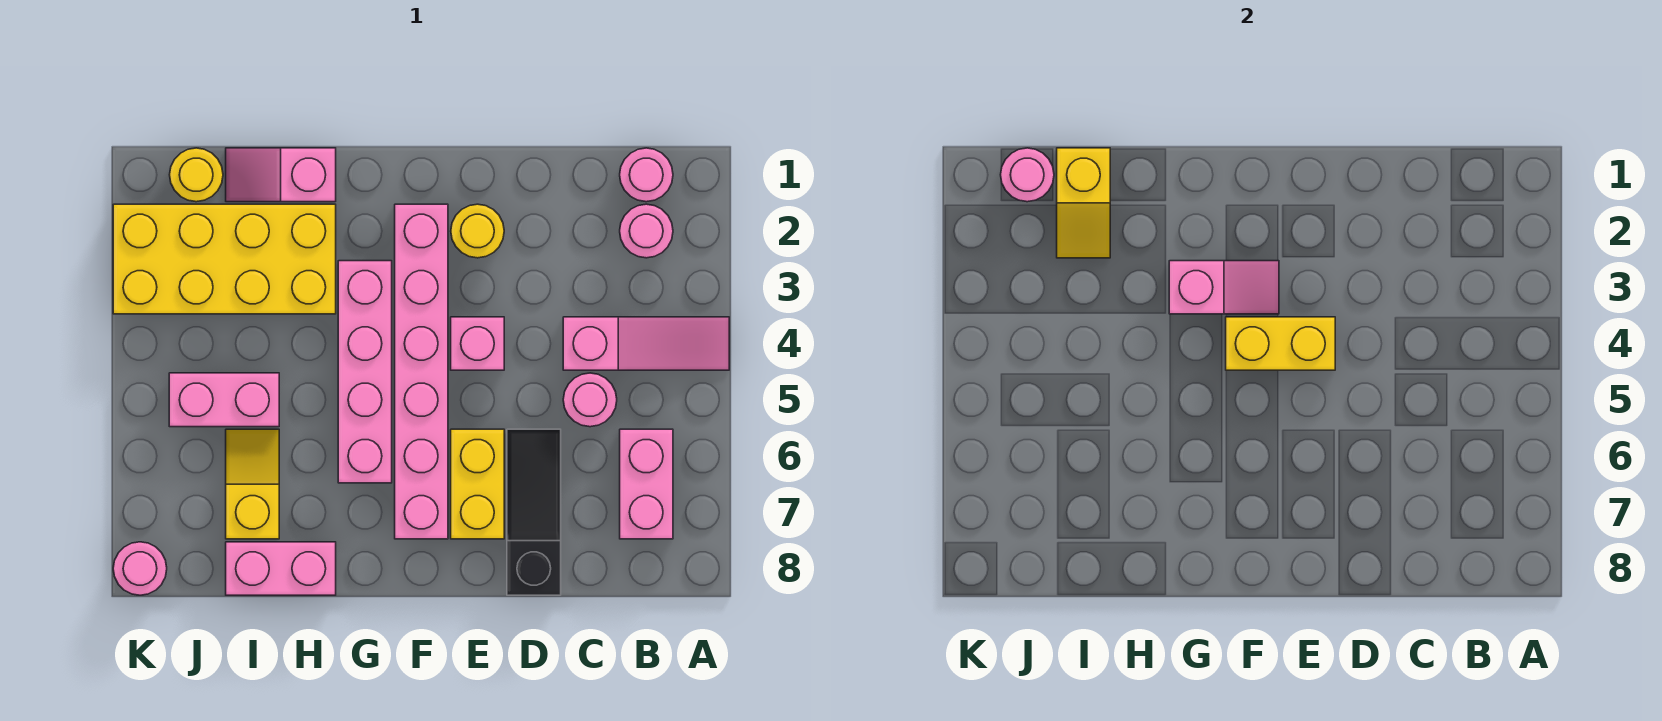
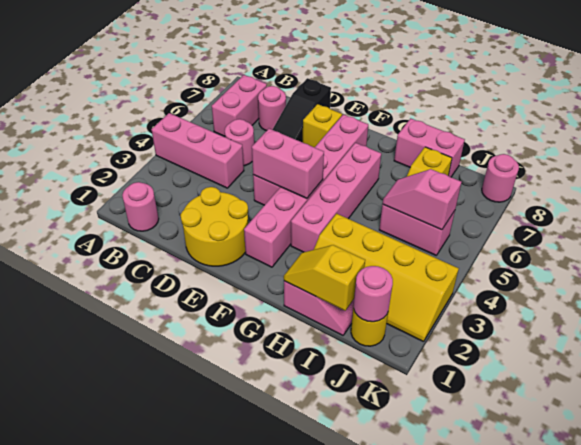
pink 1x3 slope [563,317,729,370] -> pink 1x3 brick [151,113,244,188]
pink 1x1 round brick [620,204,673,258] -> pink 1x1 round brick moved to [258,86,286,131]
yellow 1x1 round brick [451,204,504,258] -> yellow 2x2 round brick [181,187,248,266]
yellow 1x2 brick [1226,317,1335,370] -> pink 1x2 brick [252,129,324,198]
yellow 1x2 brick [451,429,504,539] -> yellow 1x1 brick [303,104,342,148]
pink 1x2 slope [1169,261,1279,314] -> pink 1x2 slope moved to [383,169,462,230]
yellow 2x4 brick [113,204,336,314] -> yellow 2x4 slope [314,214,459,342]
yellow 1x2 slope [1057,148,1110,258] -> yellow 1x2 slope turned to [284,245,365,311]

